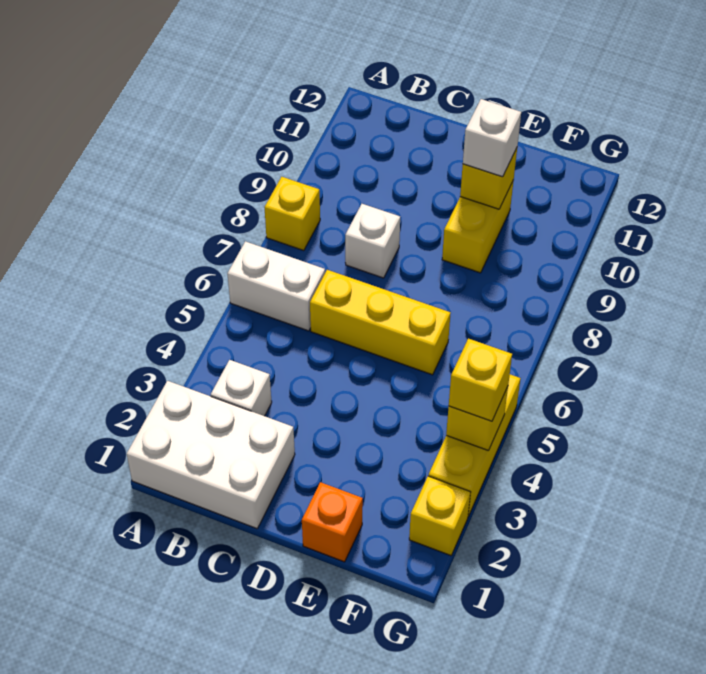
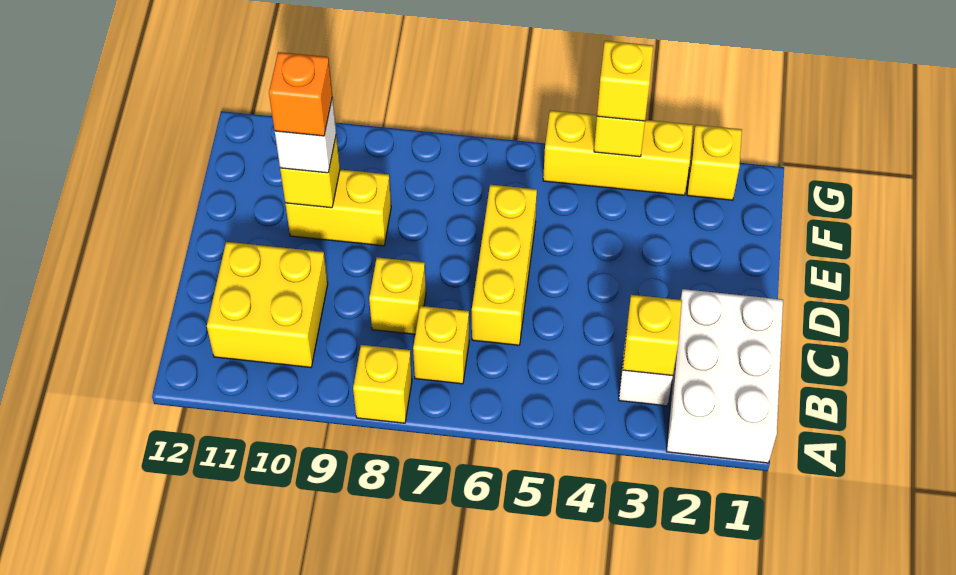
white 1x2 brick [227,241,325,331] -> none
none -> yellow 1x1 brick [623,295,682,376]
none -> yellow 1x1 brick [413,306,469,384]
none -> yellow 2x2 brick [207,242,328,367]
white 1x1 brick [345,204,400,278] -> yellow 1x1 brick [369,257,426,334]
orange 1x1 brick [302,482,363,562] -> orange 1x1 brick moved to [269,52,332,136]

